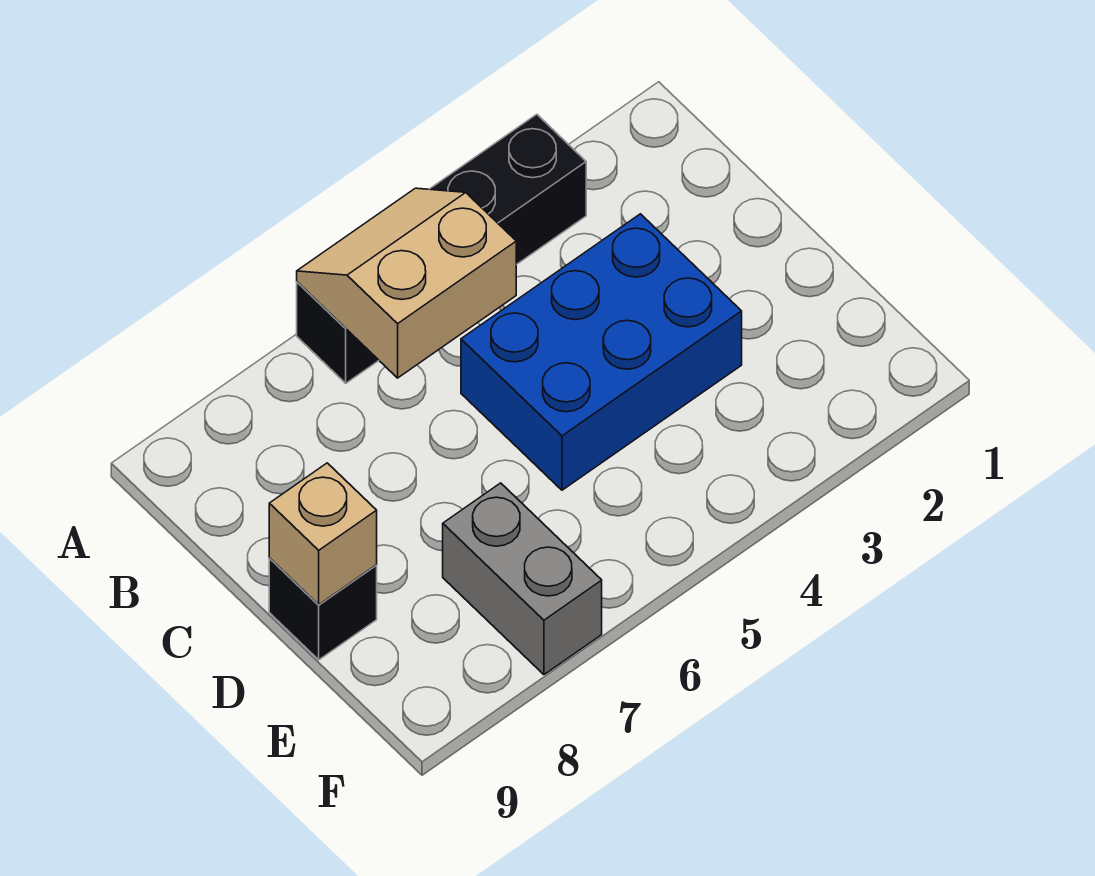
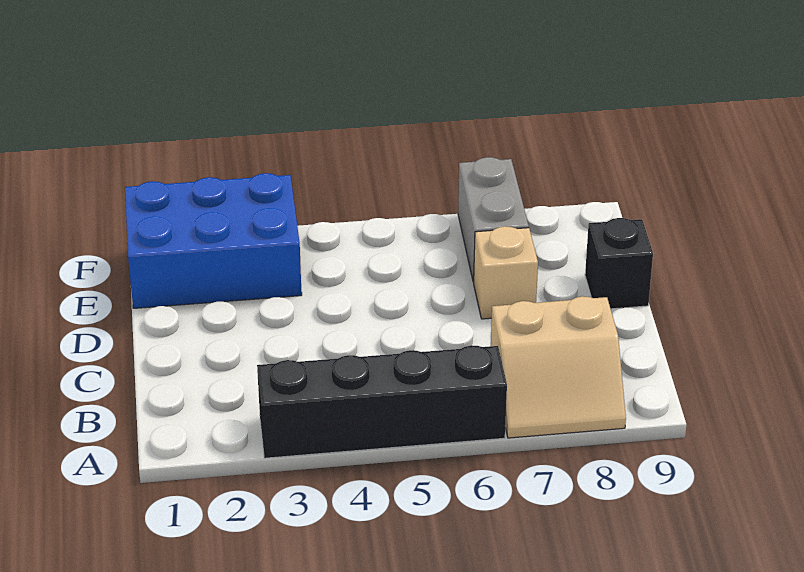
tan 2x2 slope [297,188,516,378] -> tan 2x2 slope moved to [491,296,626,438]
blue 2x3 brick [461,214,742,490] -> blue 2x3 brick moved to [125,173,302,308]
tan 1x1 brick [269,463,377,605] -> tan 1x1 brick moved to [474,226,538,319]

